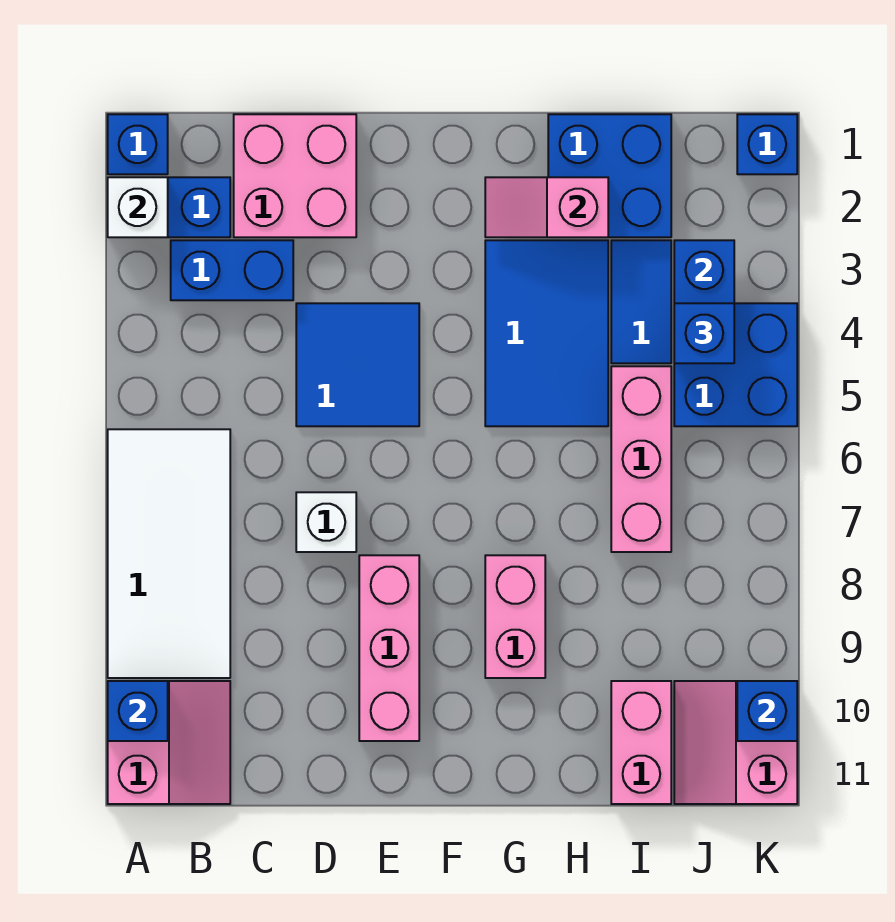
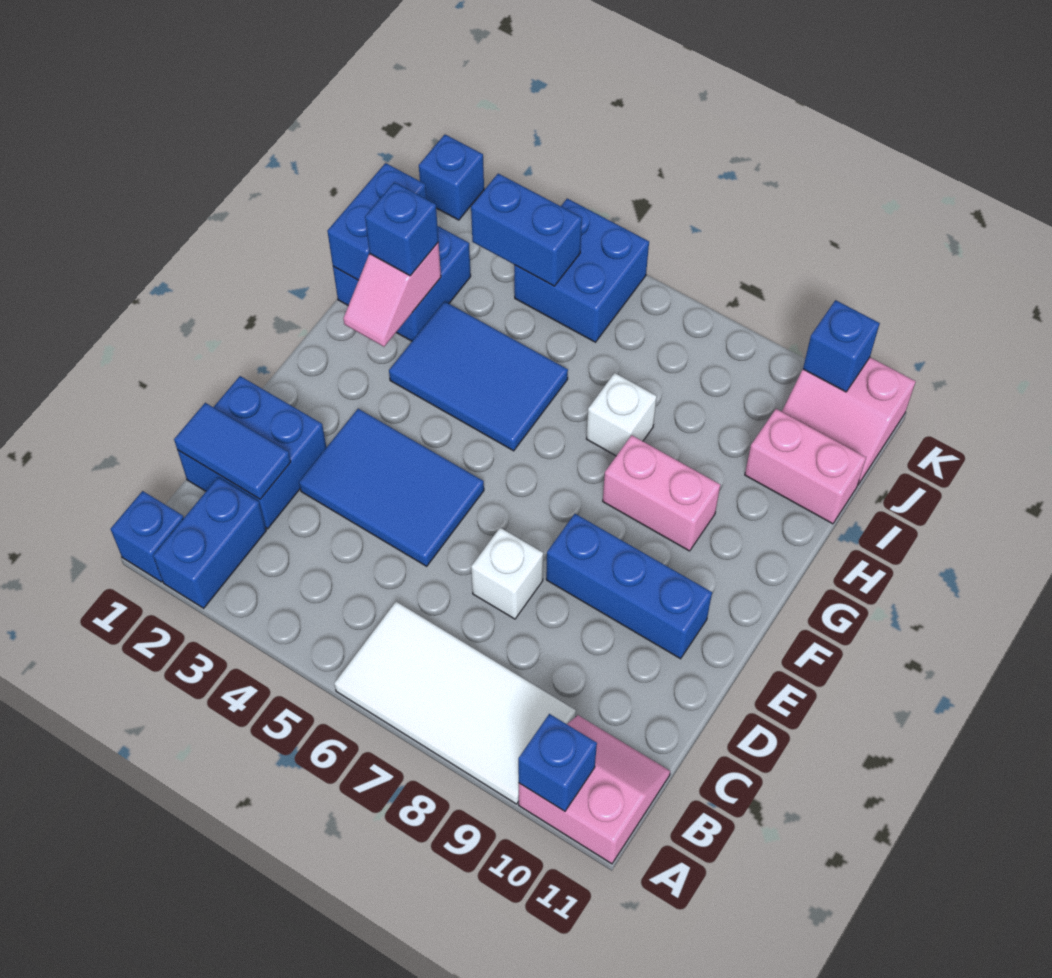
white 1x1 brick [108,177,168,237] -> white 1x1 brick moved to [587,373,657,456]
blue 1x2 brick [171,240,293,300] -> blue 1x2 brick moved to [327,163,426,280]
pink 2x2 brick [234,114,356,237] -> blue 2x2 brick [178,376,327,529]
blue 2x2 tile [296,303,419,426] -> blue 2x3 tile [299,409,484,566]
pink 1x3 brick [359,555,419,741] -> blue 1x3 brick [546,514,712,659]
blue 1x2 tile [611,240,671,363] -> blue 1x2 tile moved to [174,403,291,499]
pink 1x3 brick [611,366,671,552] -> none
blue 1x1 brick [674,303,734,363] -> blue 1x1 brick moved to [365,182,438,276]

